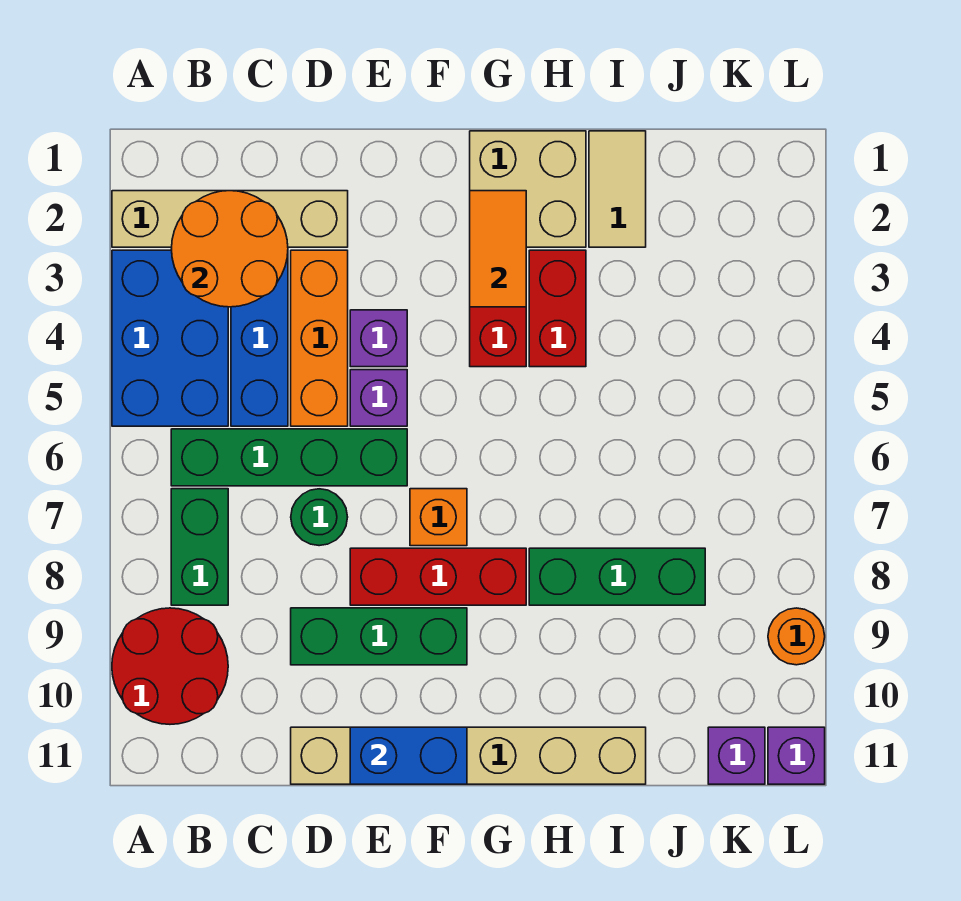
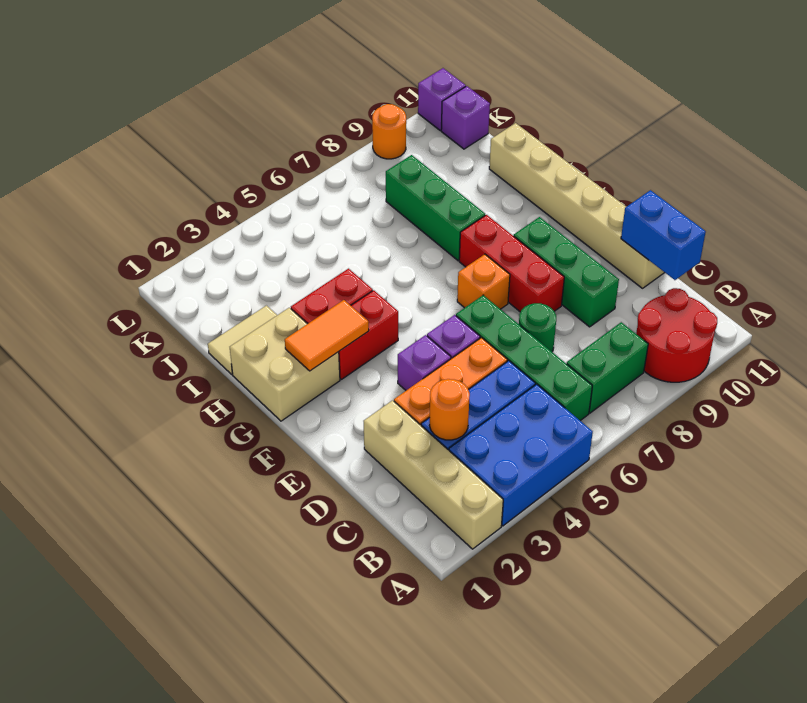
orange 2x2 round brick [172,191,288,307] -> orange 1x1 round brick [429,379,470,440]
blue 1x2 brick [350,727,467,784] -> blue 1x2 brick moved to [621,190,706,280]

